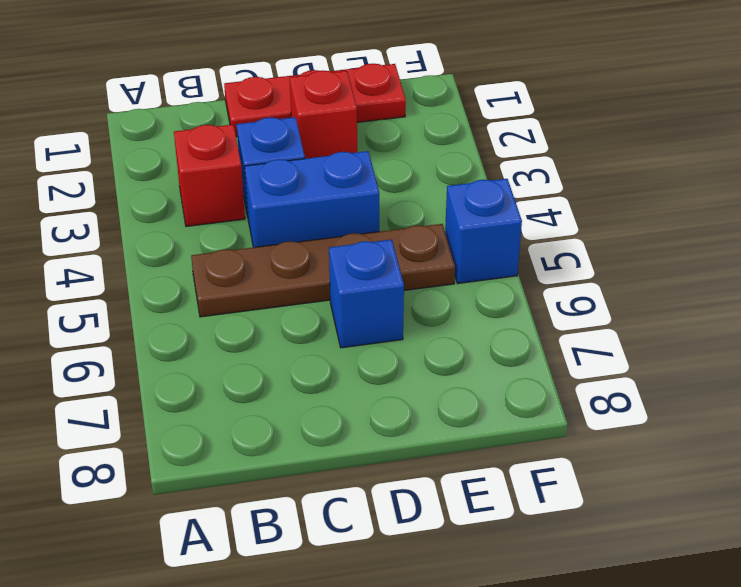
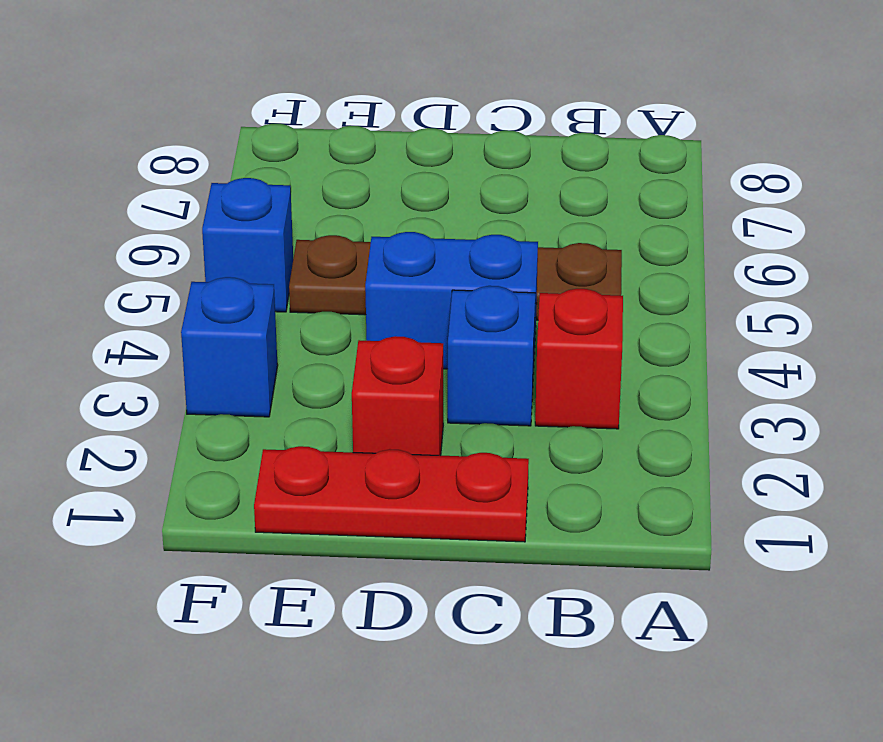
blue 1x1 brick [329,240,404,348] -> blue 1x1 brick moved to [181,277,278,417]

